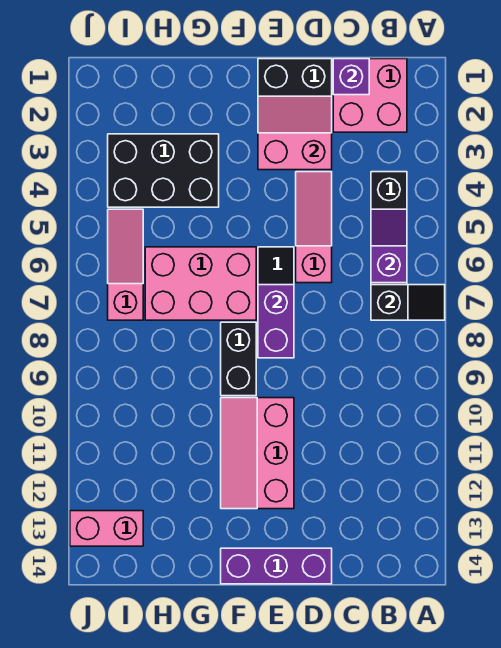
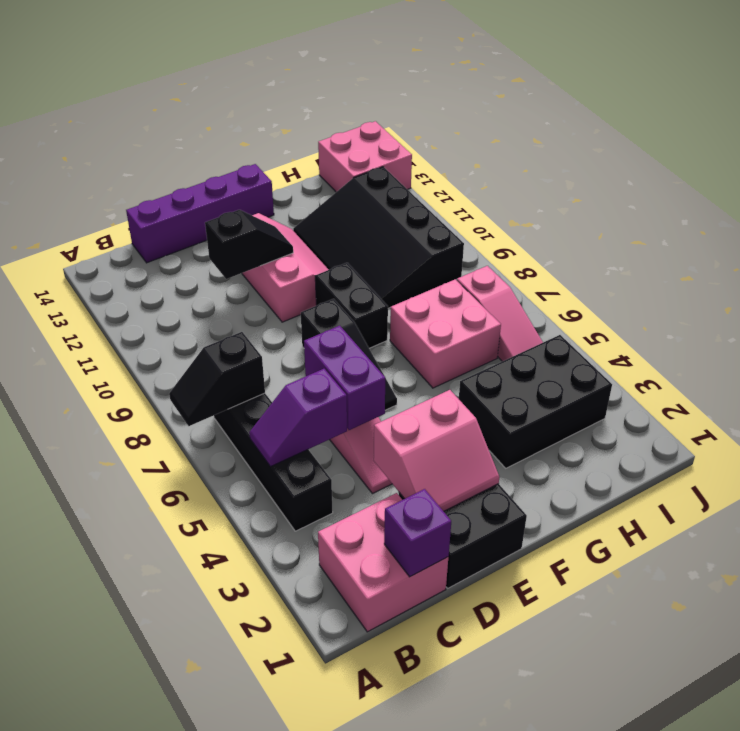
purple 1x2 slope [371,209,407,283] -> purple 1x2 slope turned to [249,369,347,467]
none -> black 1x2 slope [205,210,293,279]
purple 1x3 brick [221,548,332,584] -> purple 1x4 brick [126,164,274,263]
purple 1x2 brick [258,285,294,358] -> purple 1x2 brick moved to [304,326,385,430]
pink 2x3 brick [145,247,256,320] -> pink 2x2 brick [390,279,501,388]
none -> black 3x4 slope [293,167,464,308]
pink 1x2 brick [70,511,143,546] -> pink 2x2 brick [318,121,412,192]

